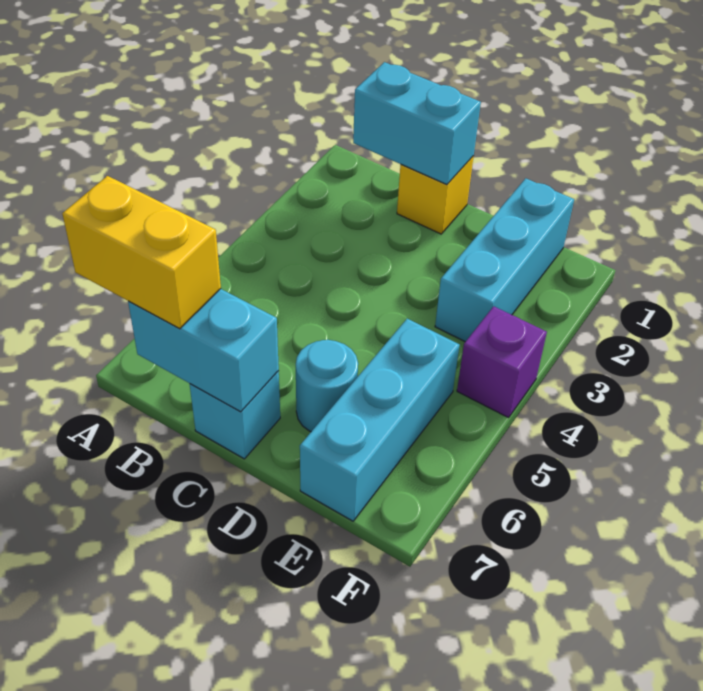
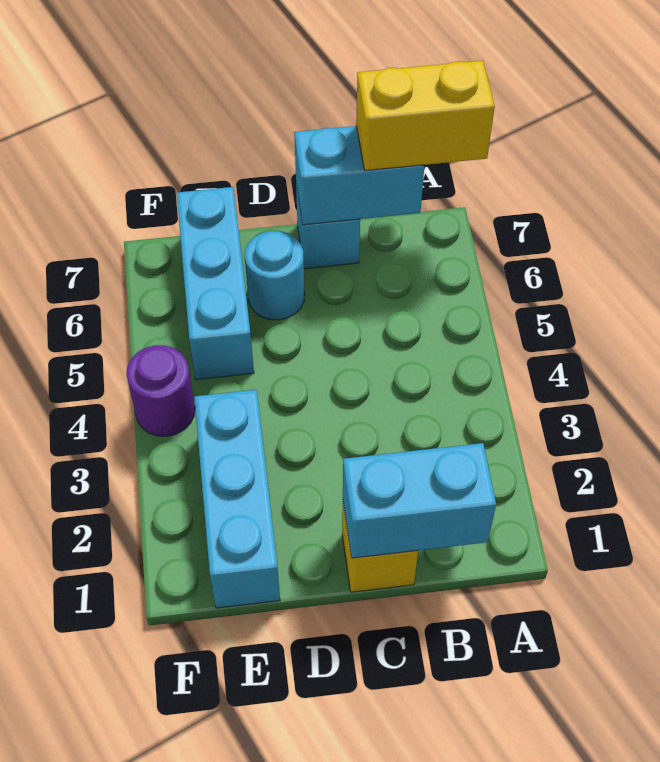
purple 1x1 brick [457,306,547,418] -> purple 1x1 round brick [126,345,195,436]

